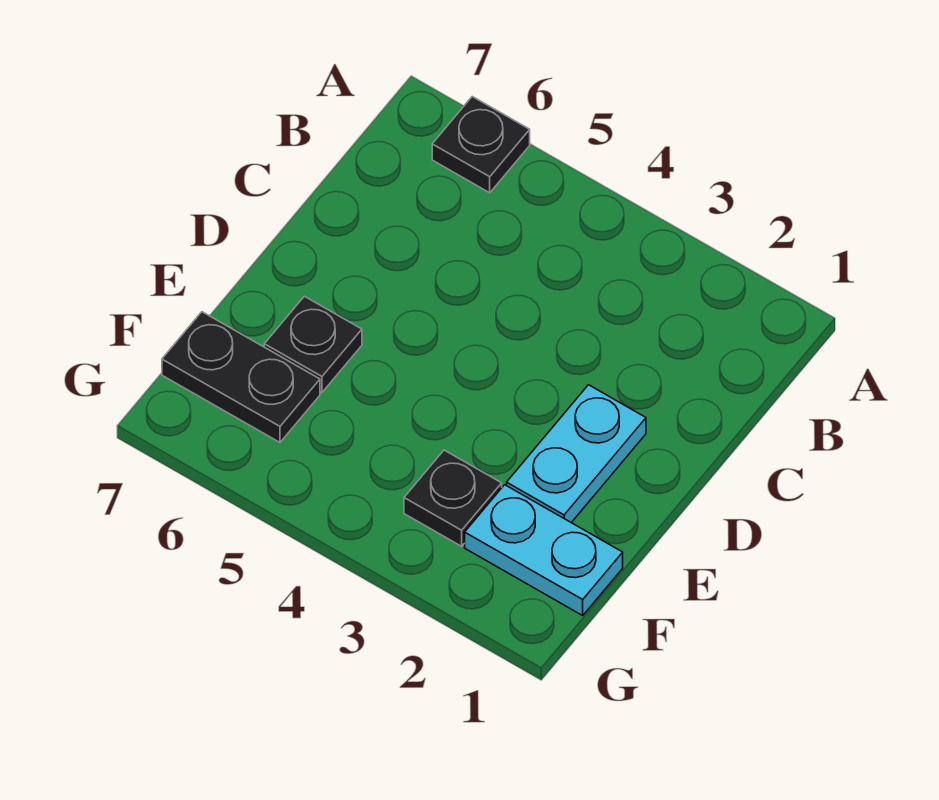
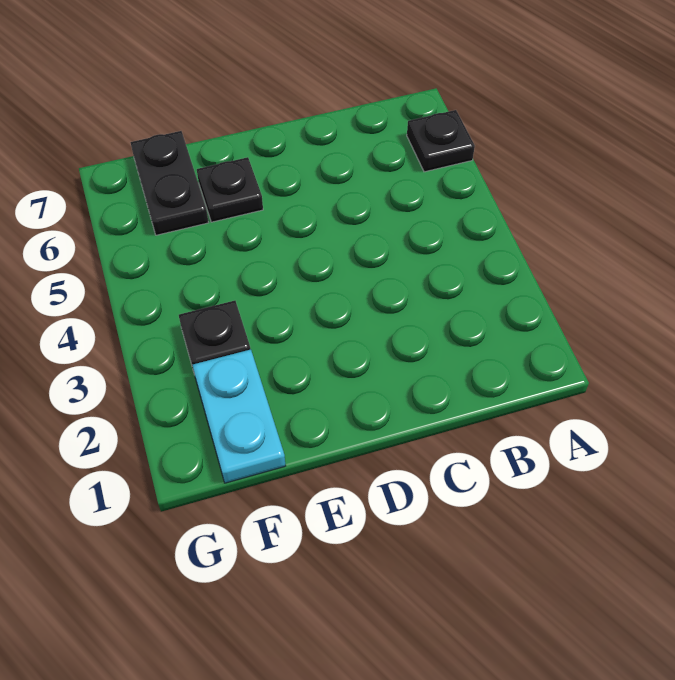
cyan 1x2 plate [507,385,646,523] -> none

